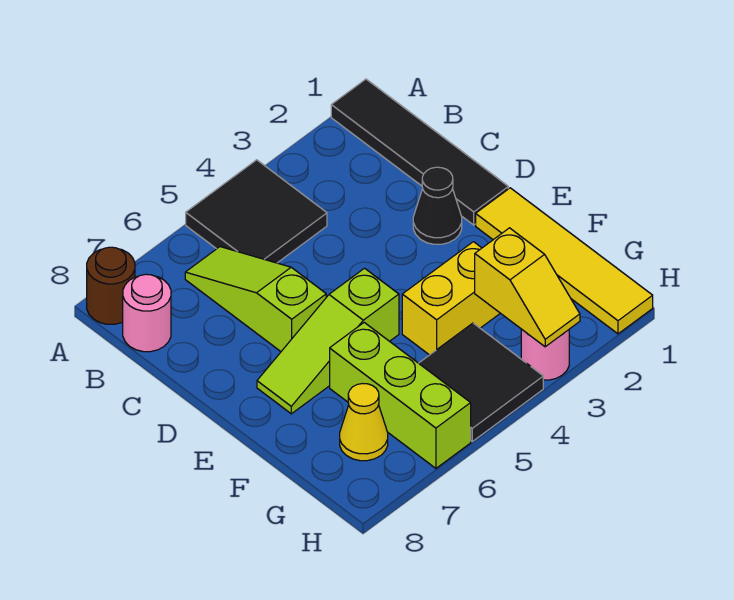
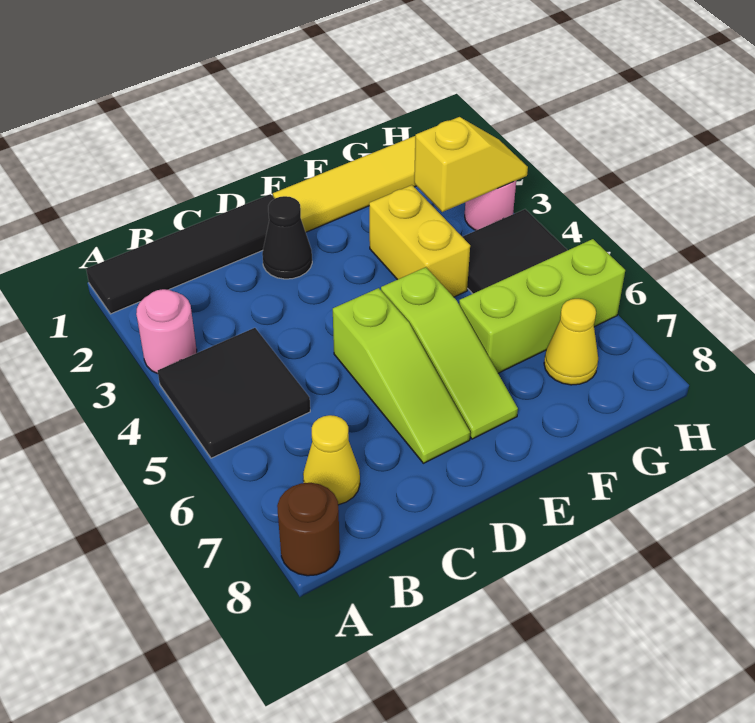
lime 1x3 slope [185,247,326,351] -> lime 1x3 slope turned to [333,288,470,463]
none -> yellow 1x1 cone [303,415,360,505]
pink 1x1 round brick [123,274,171,352] -> pink 1x1 round brick moved to [136,289,197,374]

